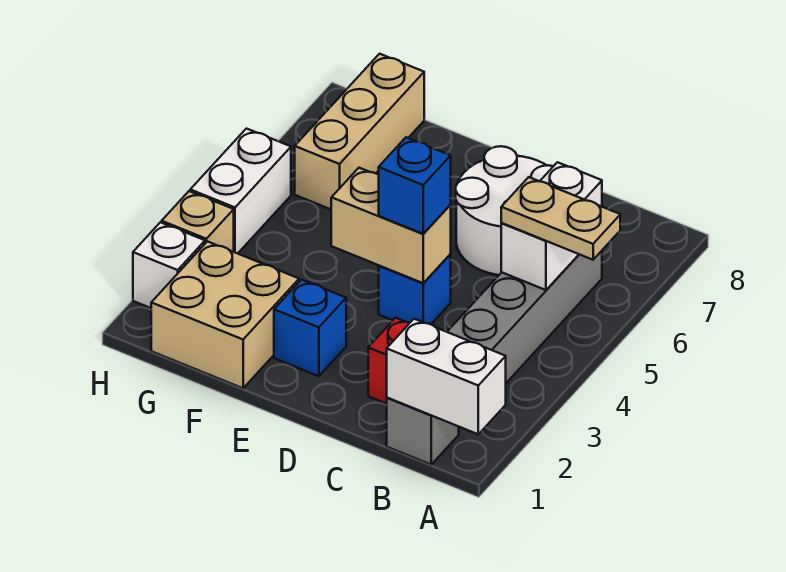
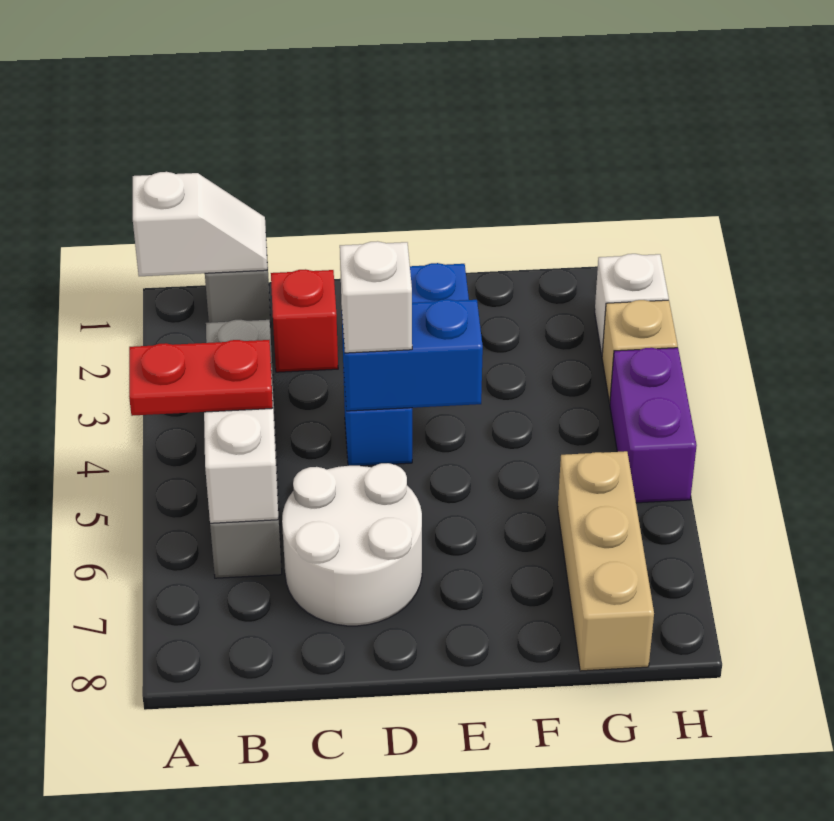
white 1x2 brick [387,319,506,434] -> white 1x2 slope [133,172,267,276]
tan 1x2 plate [501,177,620,260] -> red 1x2 plate [129,340,273,416]
tan 1x2 brick [331,168,451,283] -> blue 1x2 brick [342,299,483,411]
blue 1x1 brick [379,137,451,234] -> white 1x1 brick [340,241,412,353]
tan 2x2 brick [151,241,299,388] -> none
white 1x2 brick [190,129,291,254] -> purple 1x2 brick [610,348,697,503]

